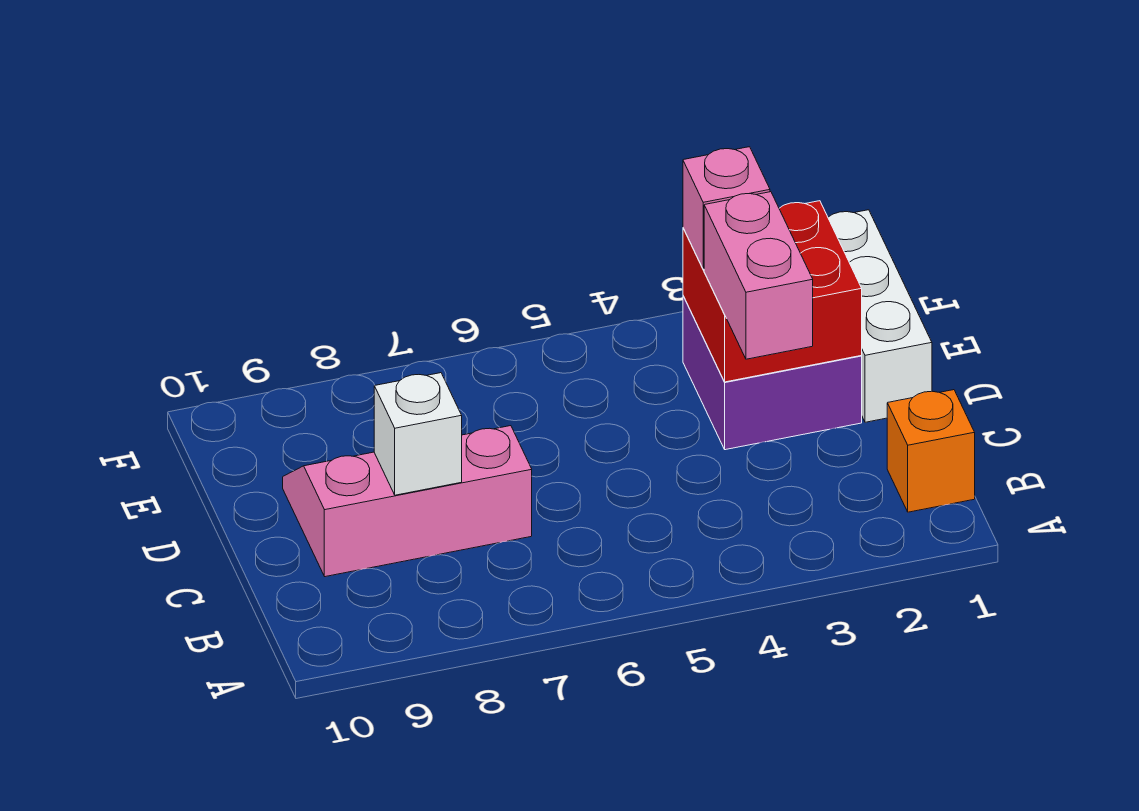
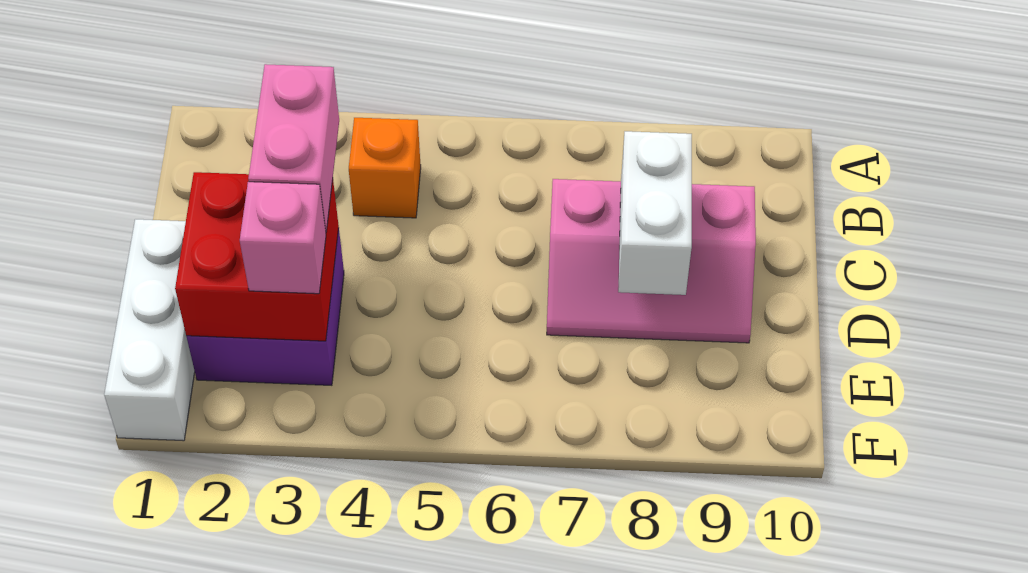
orange 1x1 brick [887,390,975,512] -> orange 1x1 brick moved to [349,118,421,218]
white 1x1 brick [374,373,462,495] -> white 1x2 brick [618,131,692,295]

